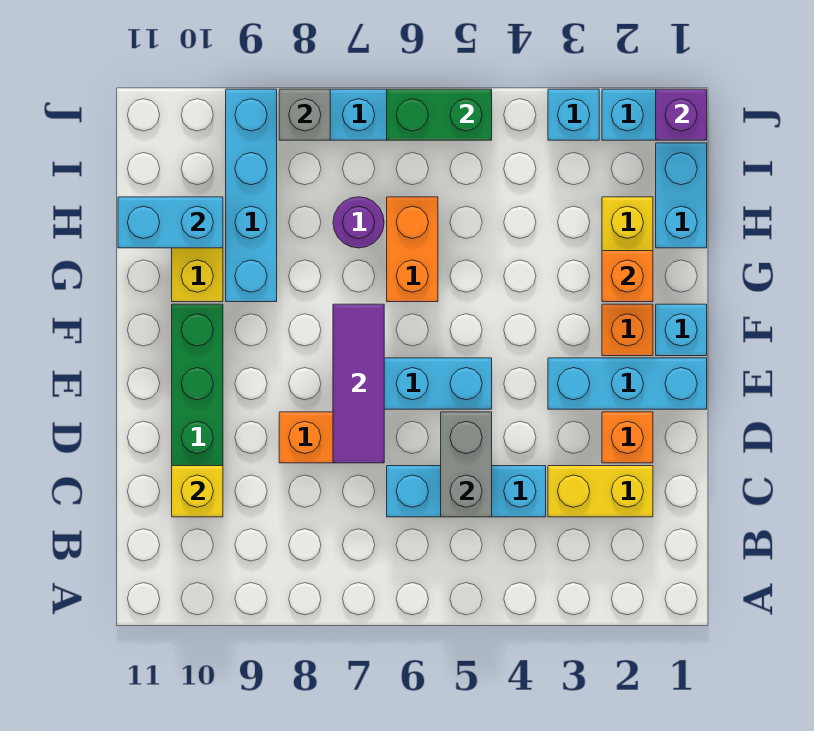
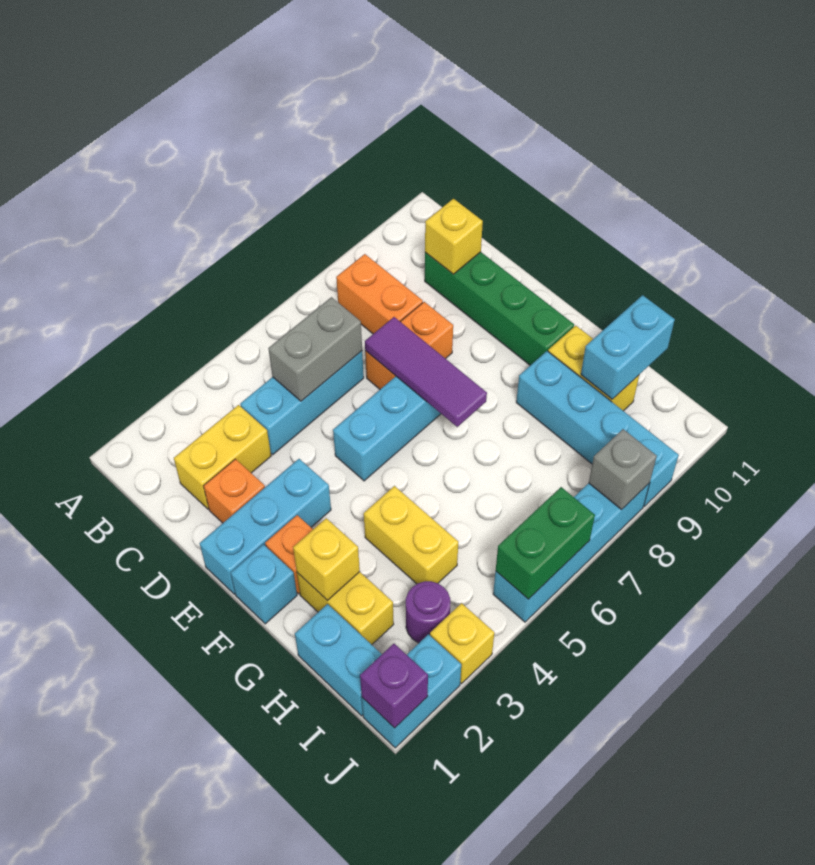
grey 1x2 brick [441,412,492,517] -> grey 1x2 brick turned to [268,297,362,401]
orange 1x1 brick [602,251,653,302] -> yellow 1x1 brick [293,518,360,601]
none -> yellow 1x2 brick [364,486,458,584]
orange 1x2 brick [387,197,438,302] -> orange 1x2 brick moved to [336,254,423,334]
purple 1x1 round brick [333,197,384,248] -> purple 1x1 round brick moved to [406,581,450,643]
cyan 1x1 brick [548,89,599,140] -> yellow 1x1 brick [430,603,494,684]

